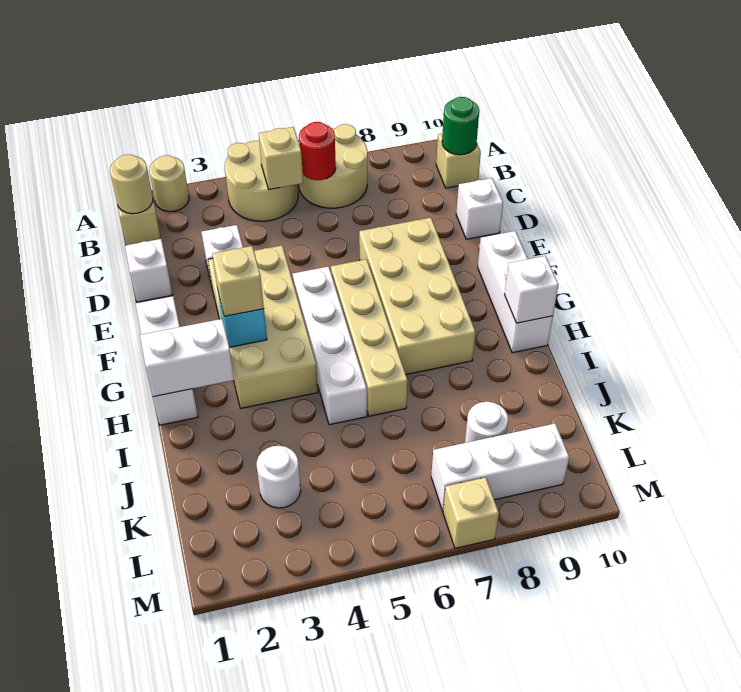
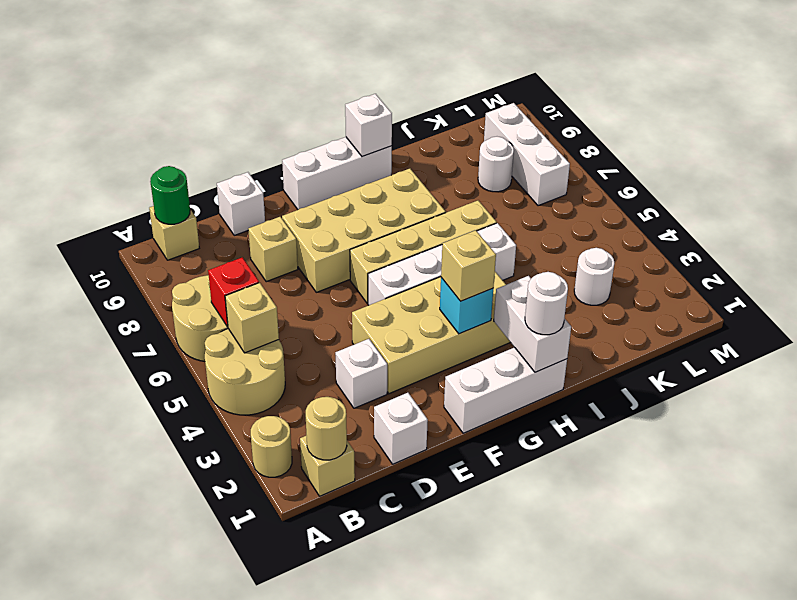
red 1x1 round brick [299,122,336,180] -> red 1x1 brick [208,257,259,327]
none -> white 1x1 round brick [525,272,568,335]
tan 1x1 brick [443,477,499,548] -> tan 1x1 brick moved to [248,217,298,282]

